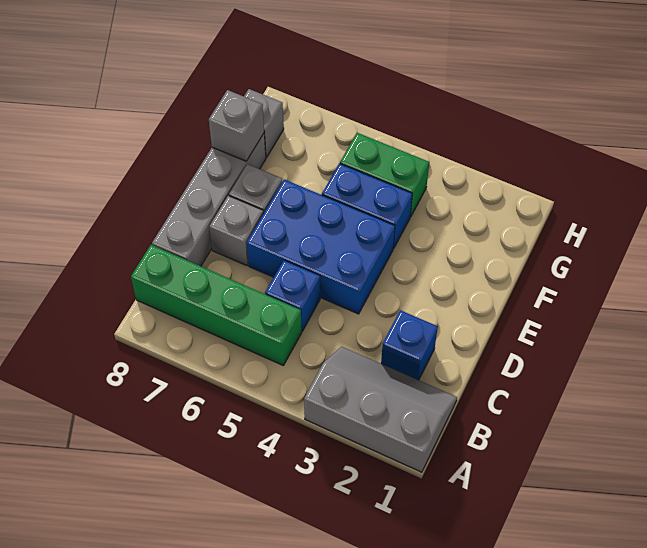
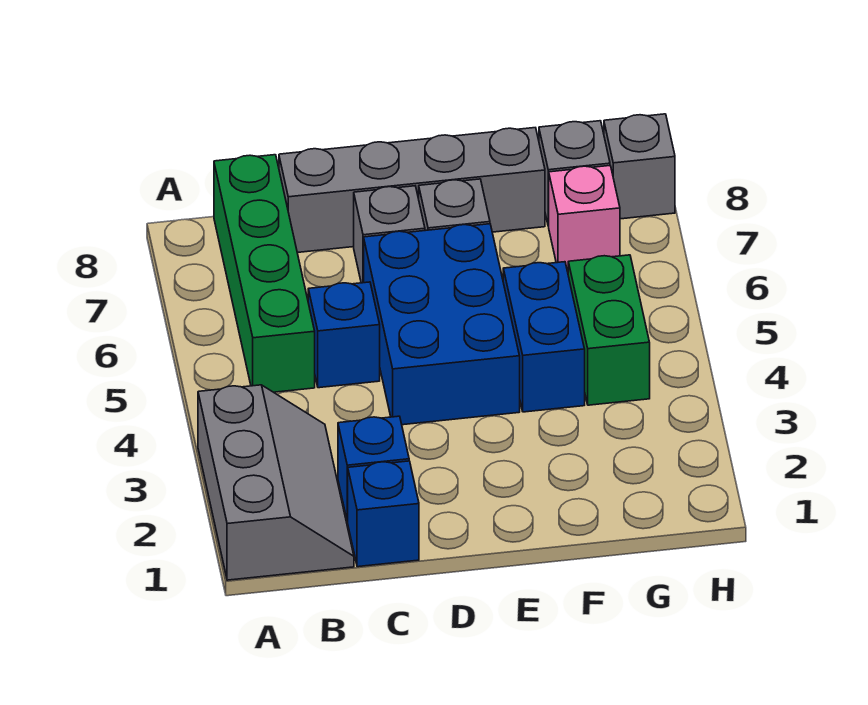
none -> blue 1x1 brick [348,461,419,567]
grey 1x1 brick [209,90,264,161] -> grey 1x1 brick moved to [604,114,675,219]
none -> pink 1x1 brick [549,166,620,270]

